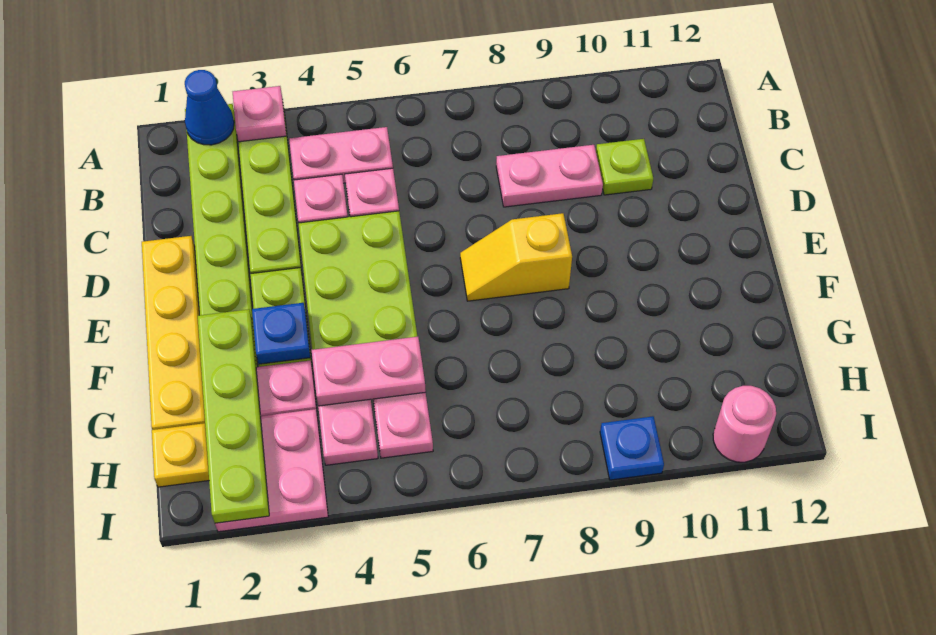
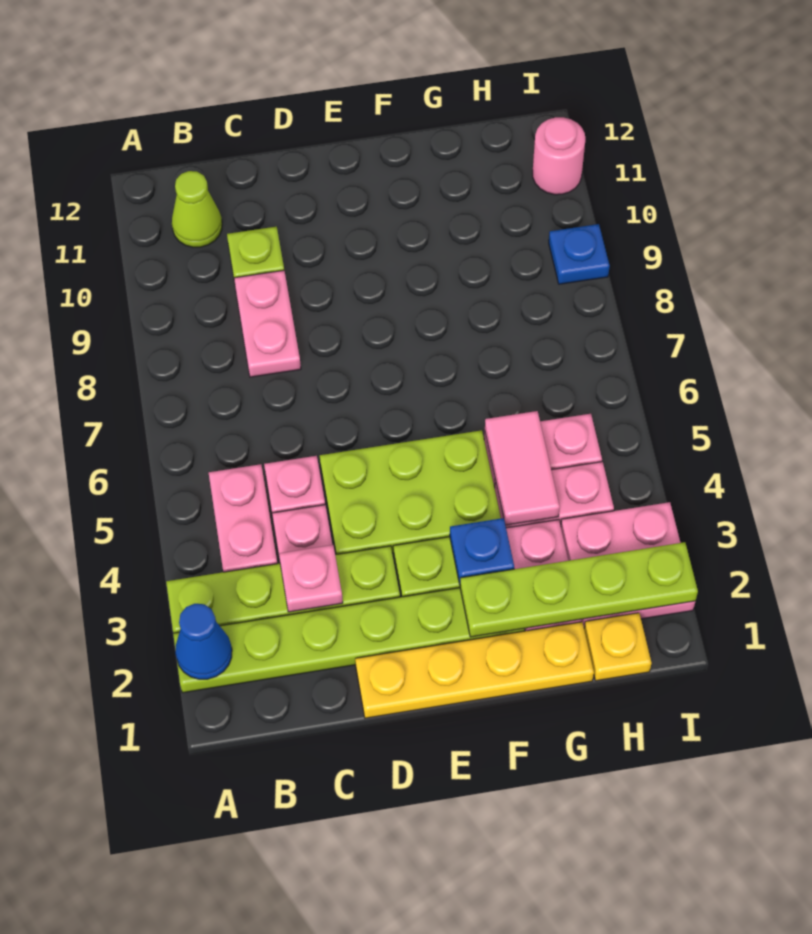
pink 1x1 plate [233,86,286,142] -> pink 1x1 plate moved to [279,545,343,612]
none -> lime 1x1 cone [172,171,222,247]
yellow 1x2 slope [460,213,572,301] -> none
pink 1x2 plate [312,337,426,406] -> pink 1x2 tile [485,411,560,525]

